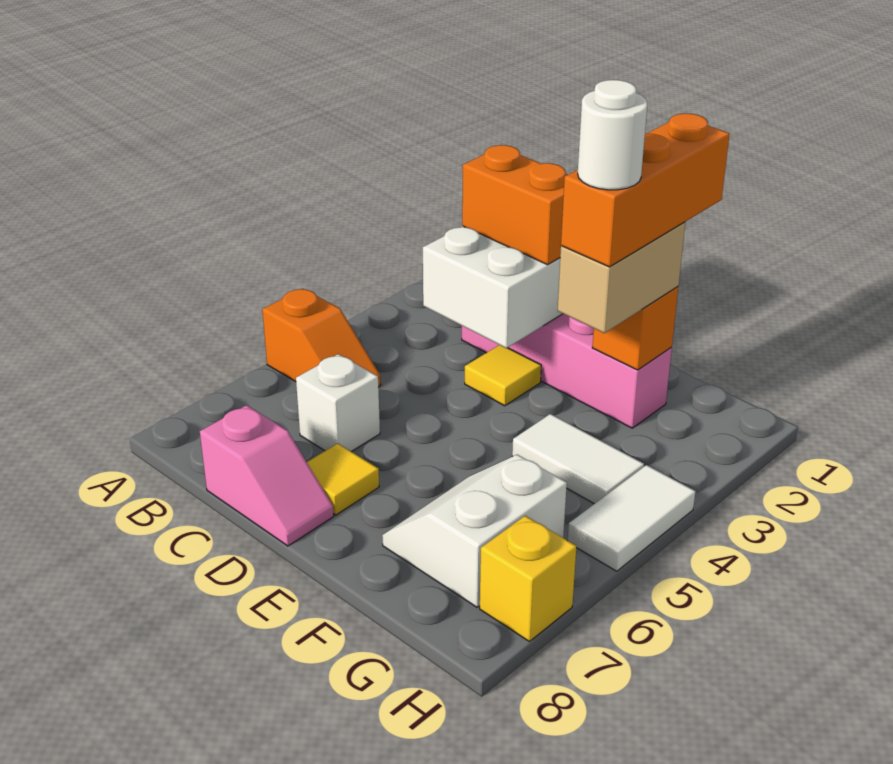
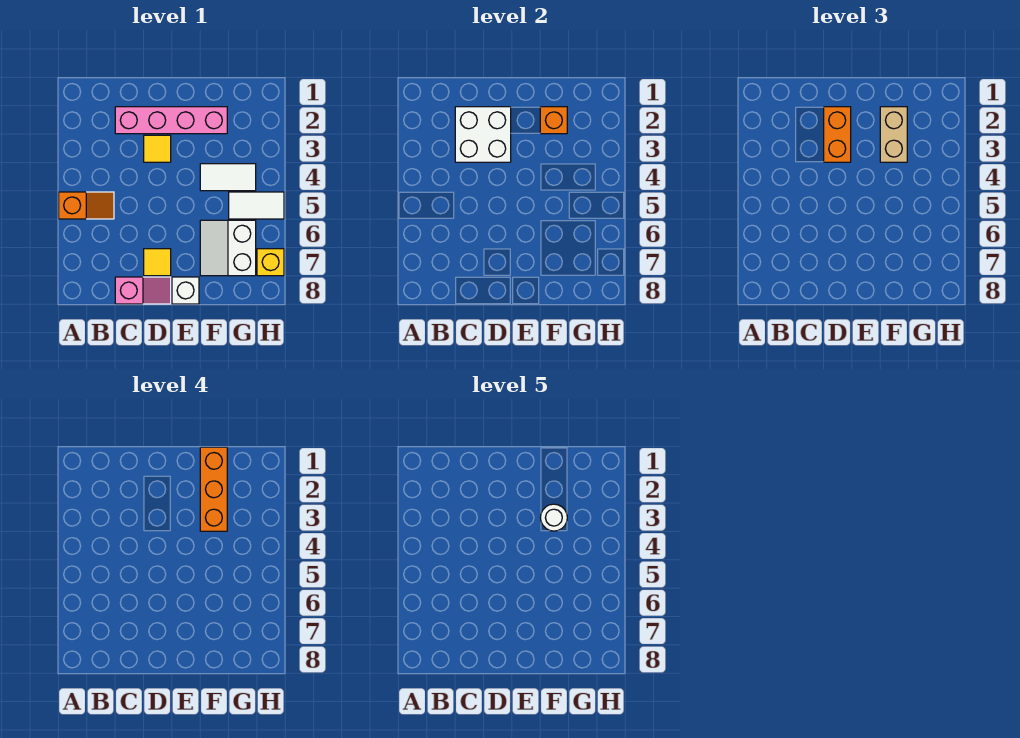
orange 1x2 brick [462,145,568,265] -> orange 1x2 brick turned to [824,107,851,162]
white 1x1 brick [296,354,380,452] -> white 1x1 brick moved to [172,277,199,304]
white 1x2 tile [568,465,696,571] -> white 1x2 tile turned to [229,192,284,219]

